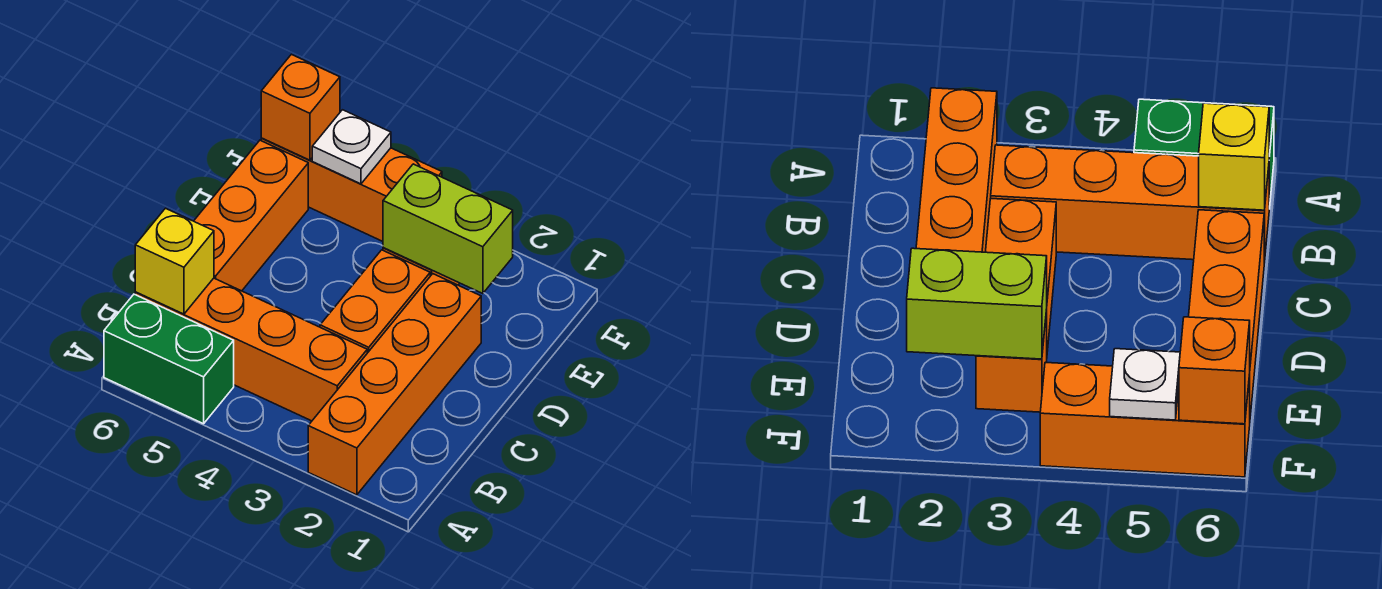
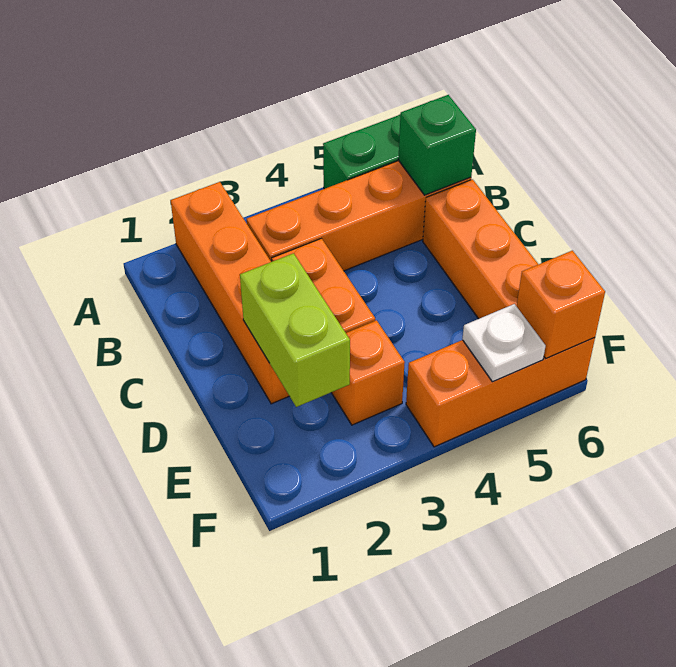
yellow 1x1 brick [135,208,214,314] -> green 1x1 brick [398,95,476,195]
lime 1x2 brick [383,164,513,294] -> lime 1x2 brick turned to [240,253,350,407]

